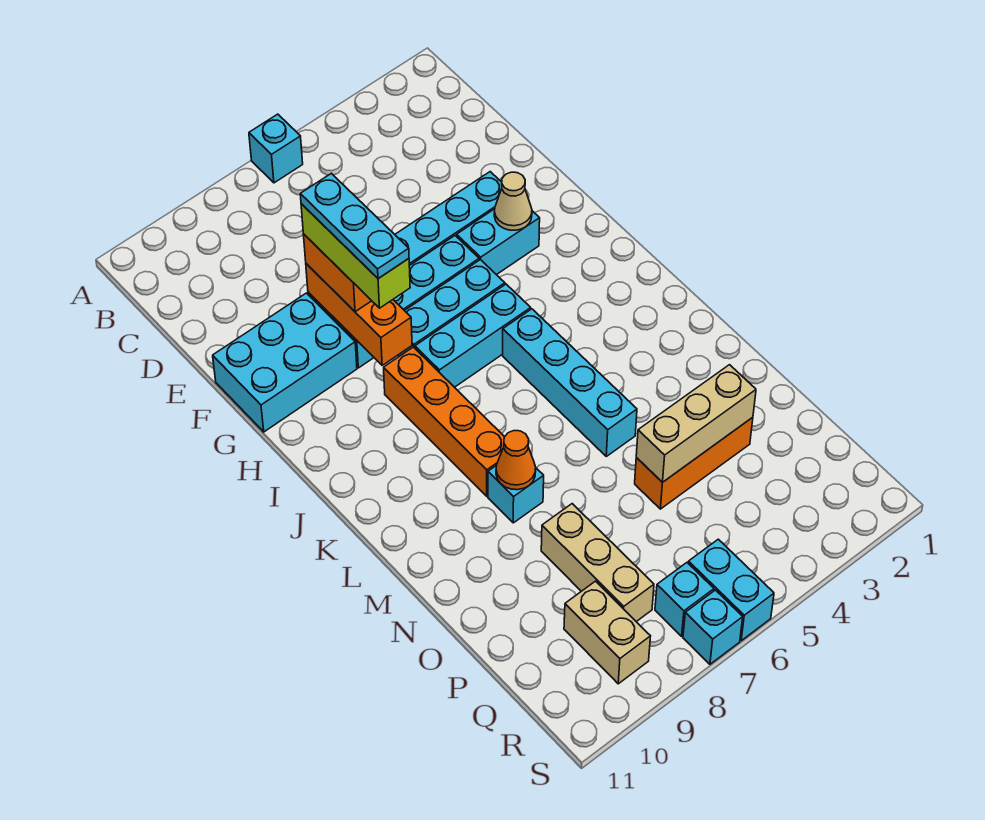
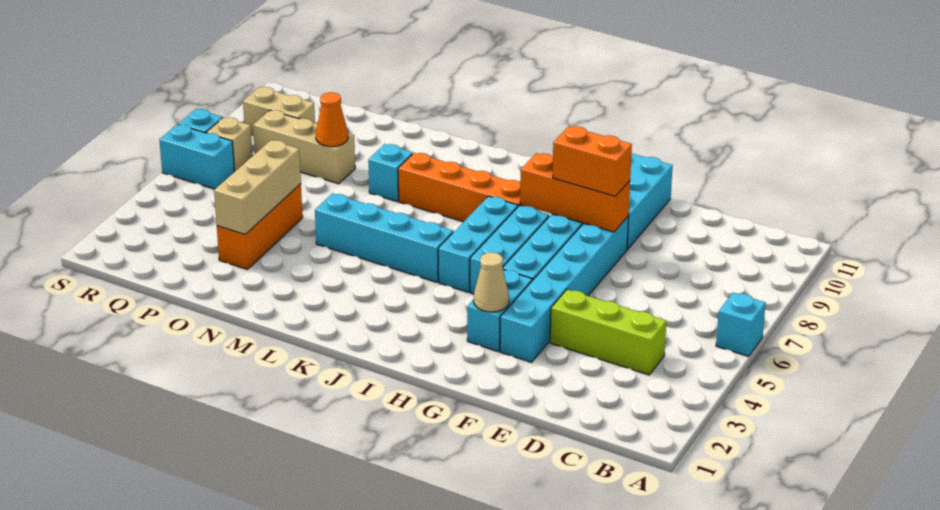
lime 1x3 brick [301,204,410,308] -> lime 1x3 brick moved to [550,290,666,375]
cyan 1x3 plate [300,173,409,279] -> none
orange 1x1 cone [496,431,536,490] -> orange 1x1 cone moved to [316,92,348,147]
cyan 1x1 brick [655,563,714,636] -> tan 1x1 brick [206,117,253,172]

